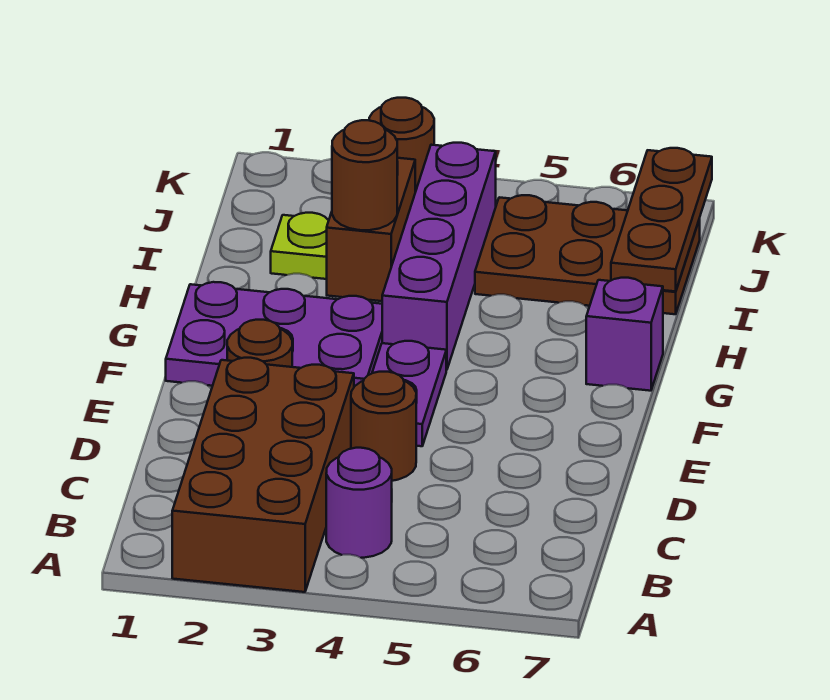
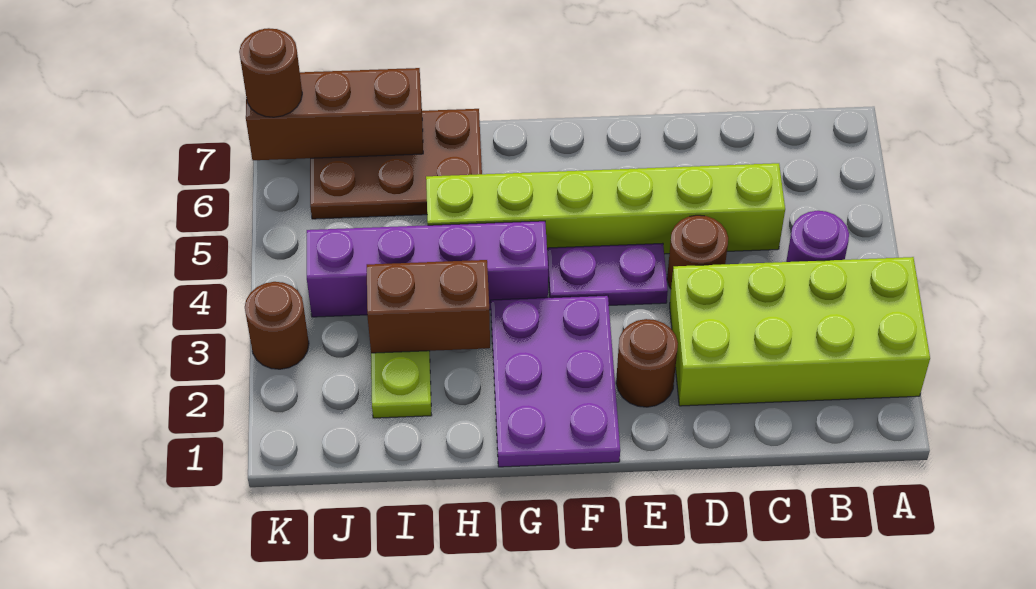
brown 2x4 brick [172,358,354,592] -> lime 2x4 brick [670,257,930,406]
none -> lime 1x6 brick [426,163,785,255]
purple 1x1 brick [586,278,663,391] -> none
brown 1x1 round brick [332,120,397,230] -> brown 1x1 round brick moved to [239,28,302,117]
brown 2x3 plate [475,195,700,314] -> brown 2x3 plate turned to [310,109,482,219]
brown 1x3 plate [611,148,712,291] -> brown 1x3 brick [246,68,423,160]

